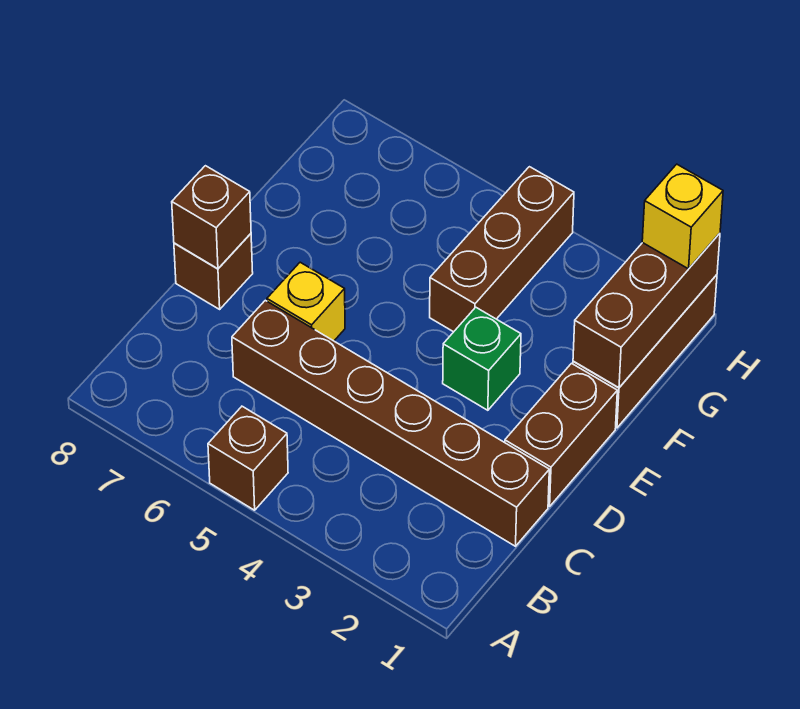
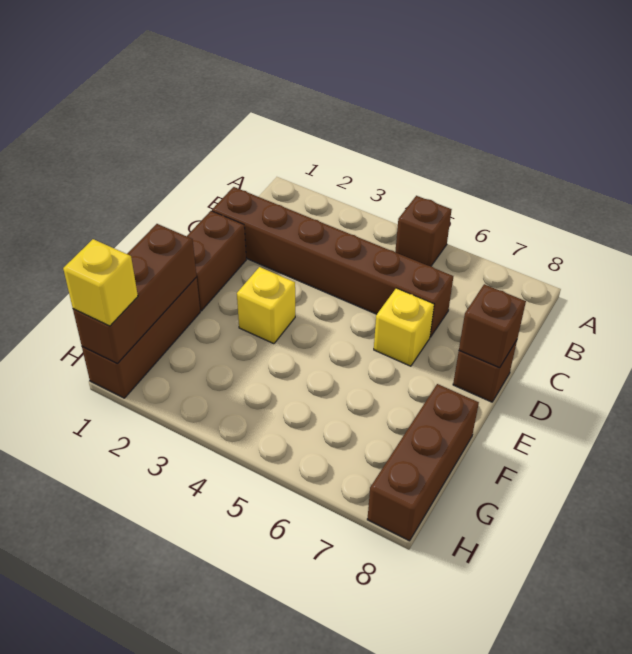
green 1x1 brick [443,307,521,410] -> yellow 1x1 brick [237,267,295,344]
brown 1x3 brick [430,167,574,332] -> brown 1x3 brick moved to [367,384,479,541]

